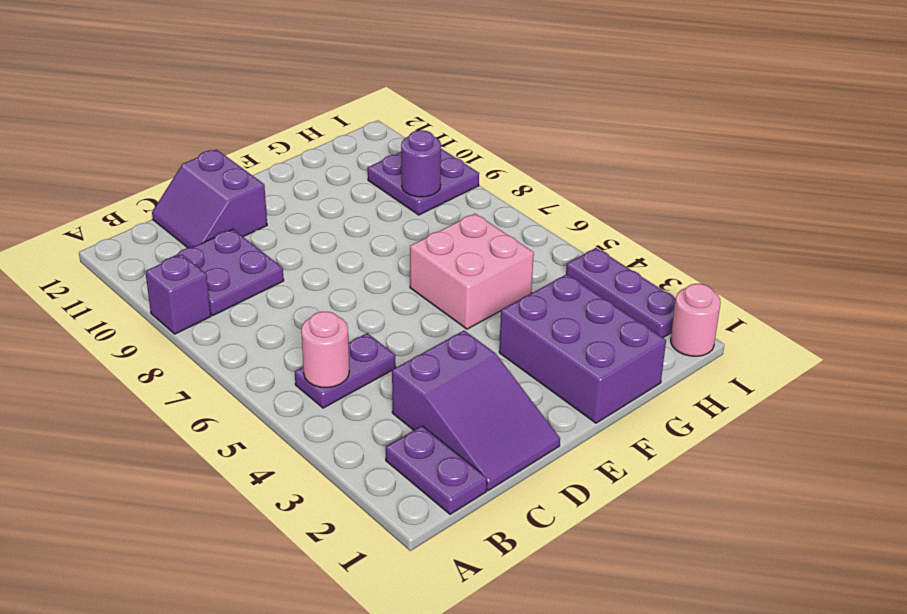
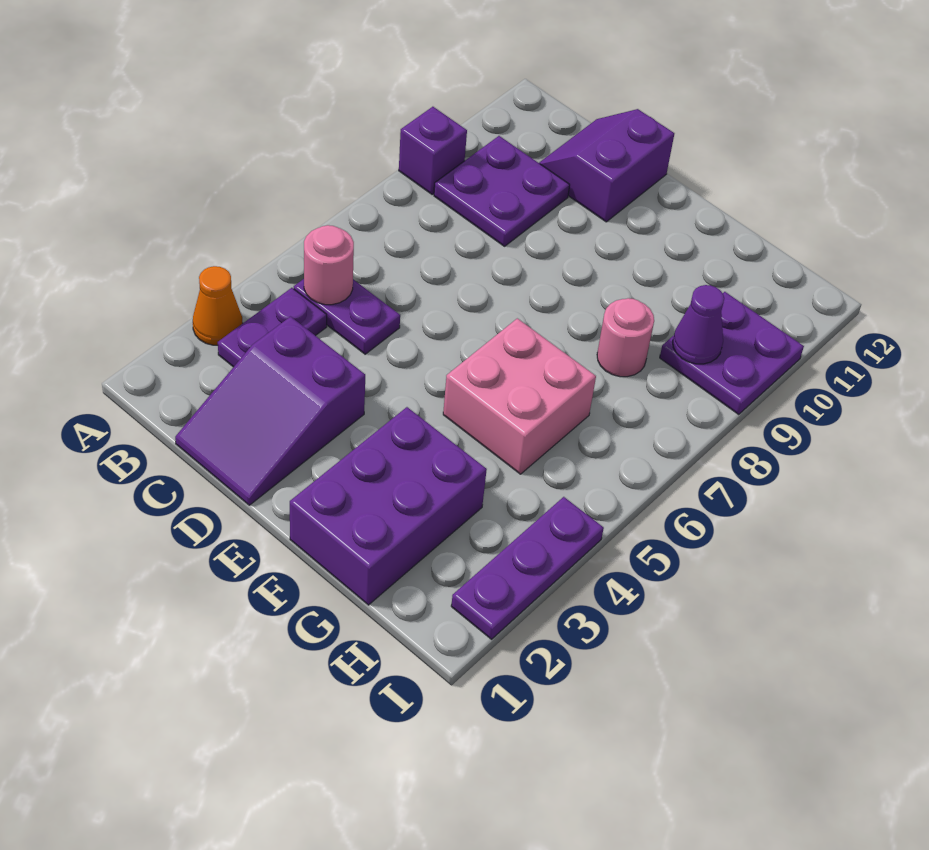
none -> orange 1x1 cone [193,266,243,345]
purple 1x2 plate [386,426,487,514] -> purple 1x2 plate moved to [218,288,327,367]
purple 1x1 round brick [401,130,441,197] -> purple 1x1 cone [673,285,724,364]
pink 1x1 round brick [671,284,721,356] -> pink 1x1 round brick moved to [597,298,654,377]

